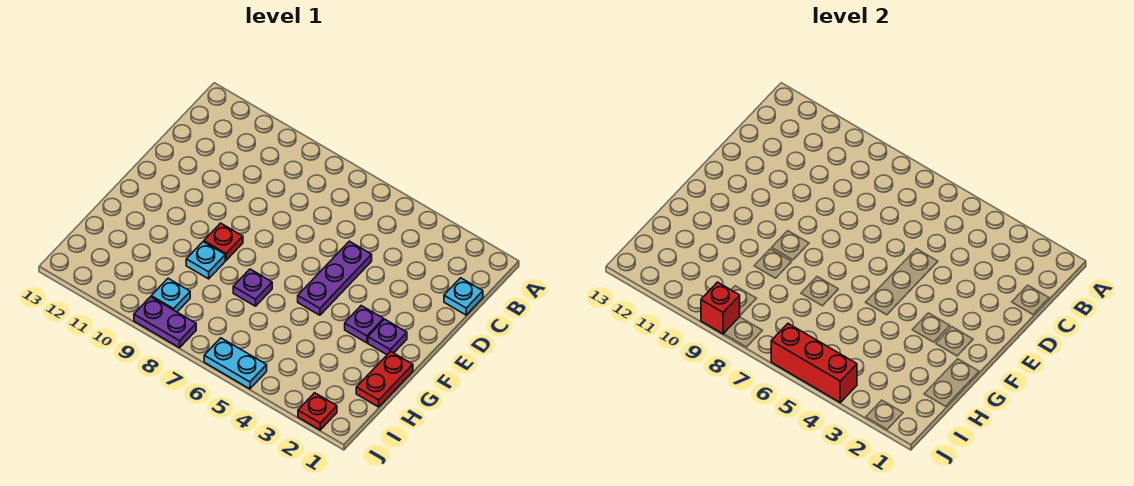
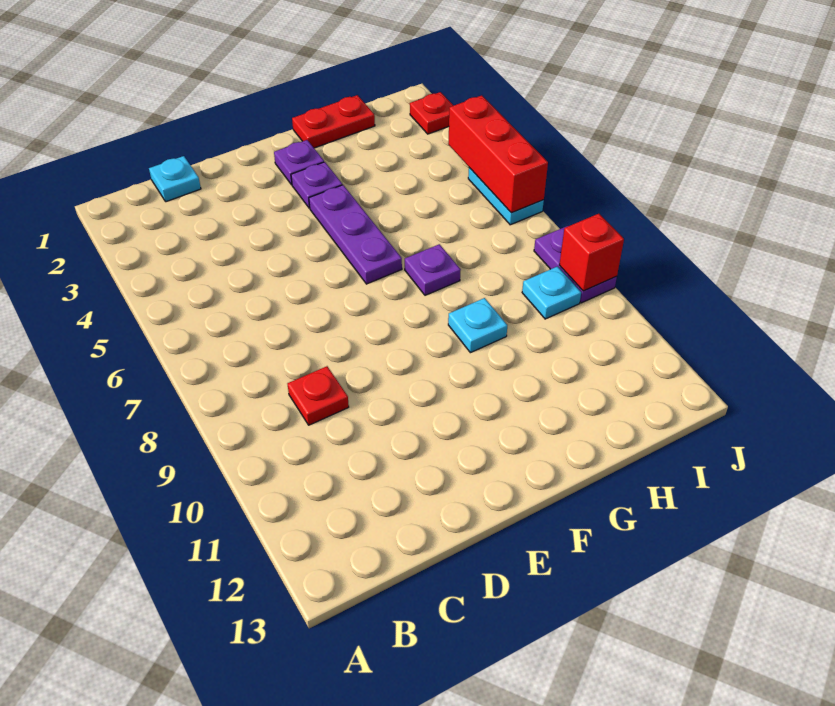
purple 1x3 plate [298,241,372,315] -> purple 1x3 plate turned to [309,185,402,284]
red 1x1 plate [204,223,243,260] -> red 1x1 plate moved to [287,366,349,425]

